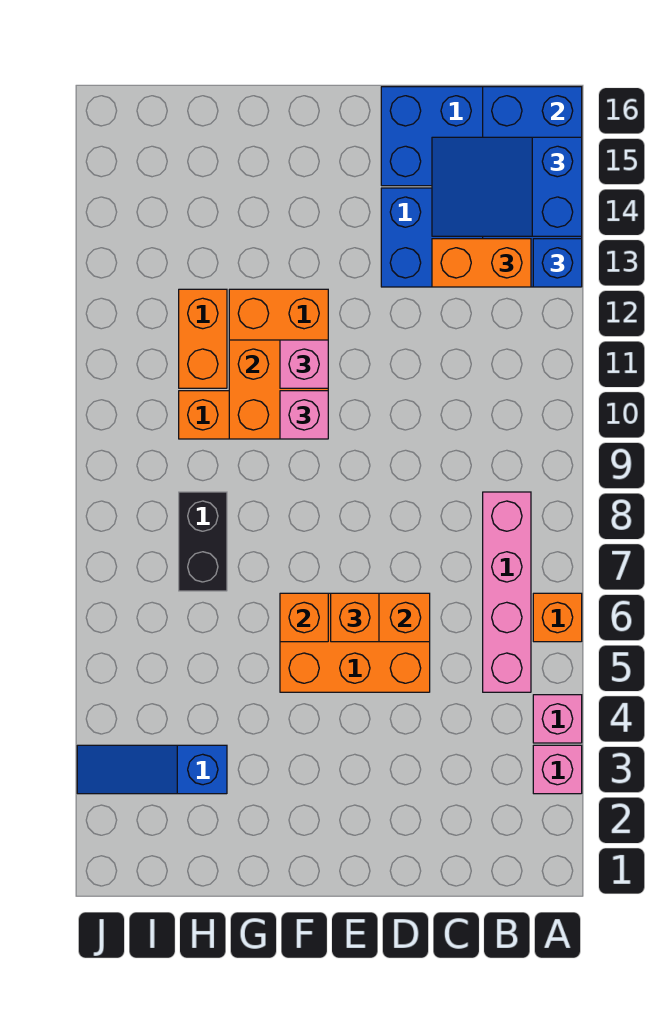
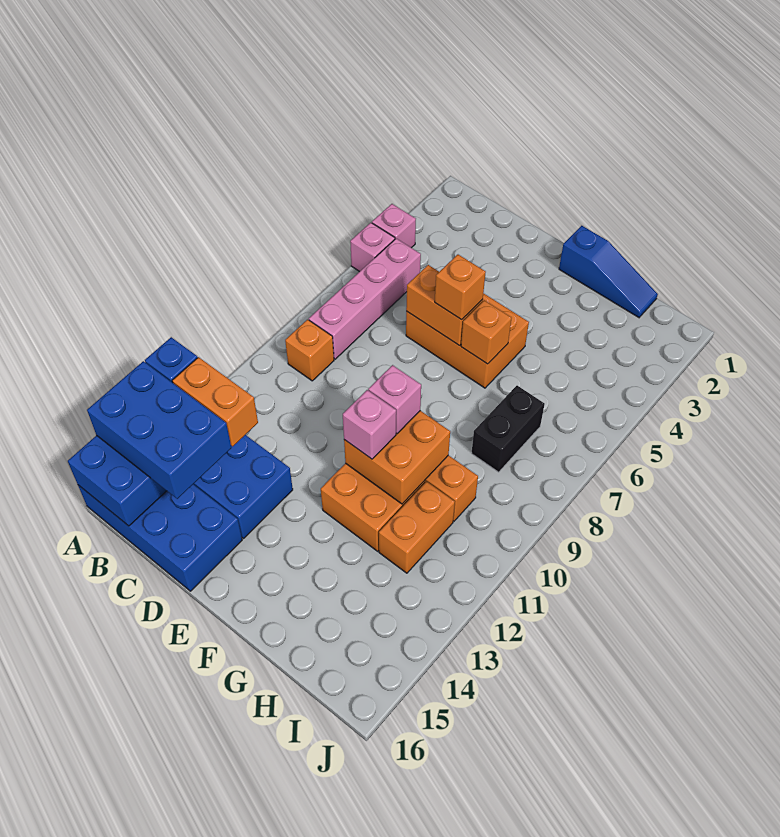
pink 1x1 brick [533,745,582,794] -> pink 1x1 brick moved to [350,223,395,272]
orange 1x1 brick [533,593,582,642] -> orange 1x1 brick moved to [285,320,334,381]
blue 2x3 slope [432,137,582,236] -> blue 2x3 brick [87,361,231,499]
blue 1x3 slope [77,745,227,794] -> blue 1x3 slope moved to [559,226,658,317]

